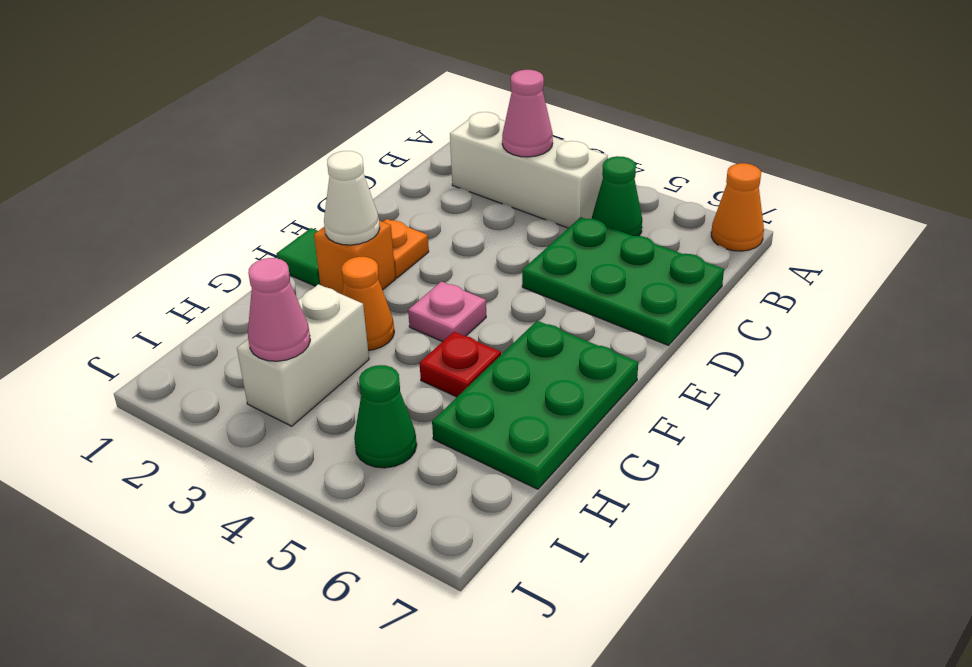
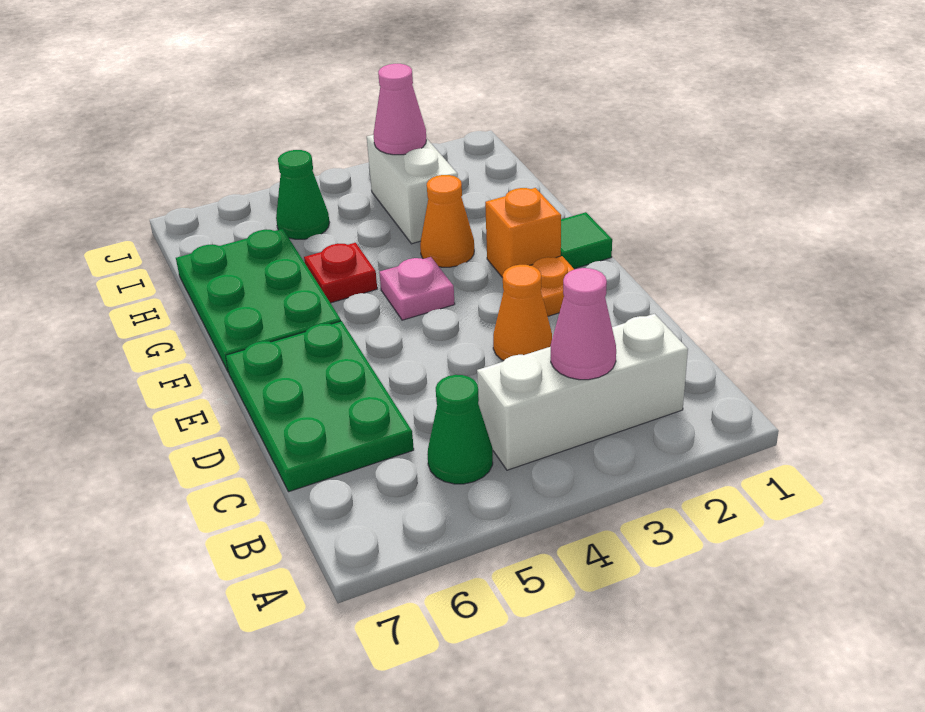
orange 1x1 cone [711,163,764,251] -> orange 1x1 cone moved to [493,265,552,361]
green 2x3 plate [522,217,724,345] -> green 2x3 plate turned to [226,321,414,492]
white 1x1 cone [324,151,380,245] -> none

